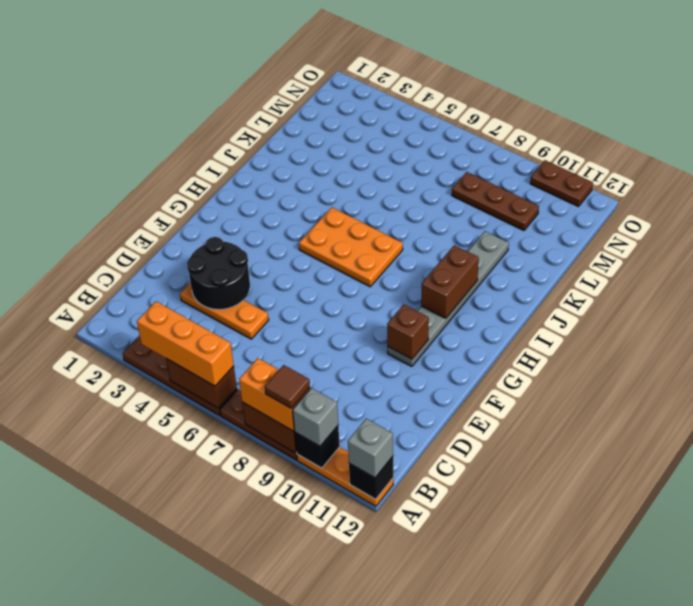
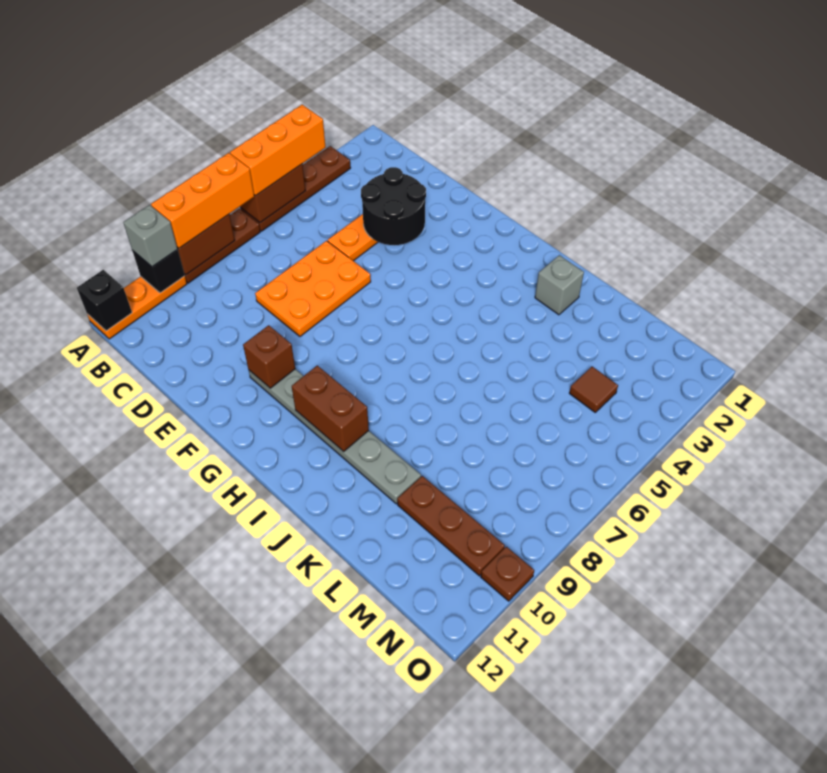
orange 1x2 brick [239,358,310,431] -> orange 1x3 brick [151,153,254,248]
brown 1x1 tile [265,365,310,408] -> brown 1x1 tile moved to [569,367,618,412]
grey 1x1 brick [348,419,393,478] -> grey 1x1 brick moved to [535,255,584,315]
orange 2x3 plate [299,207,403,287] -> orange 2x3 plate moved to [255,241,371,336]
brown 1x3 plate [452,172,539,230] -> brown 1x3 plate turned to [397,476,505,576]
brown 1x2 plate [530,160,593,207] -> brown 1x1 plate [481,547,534,601]

